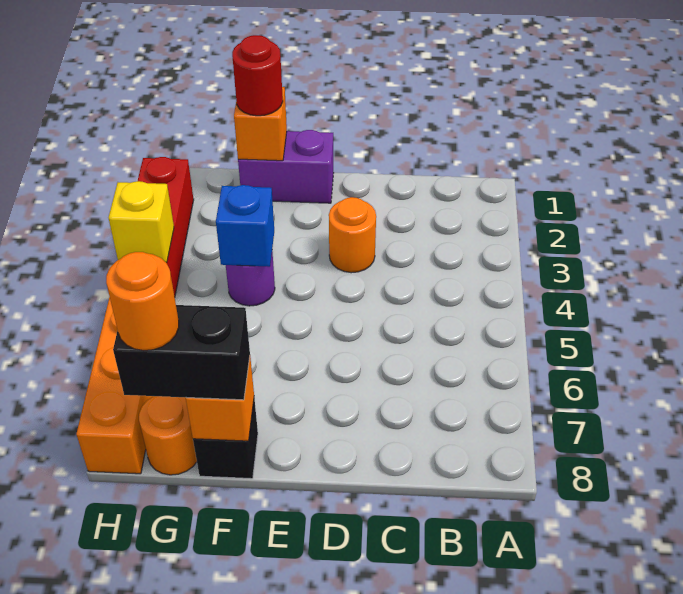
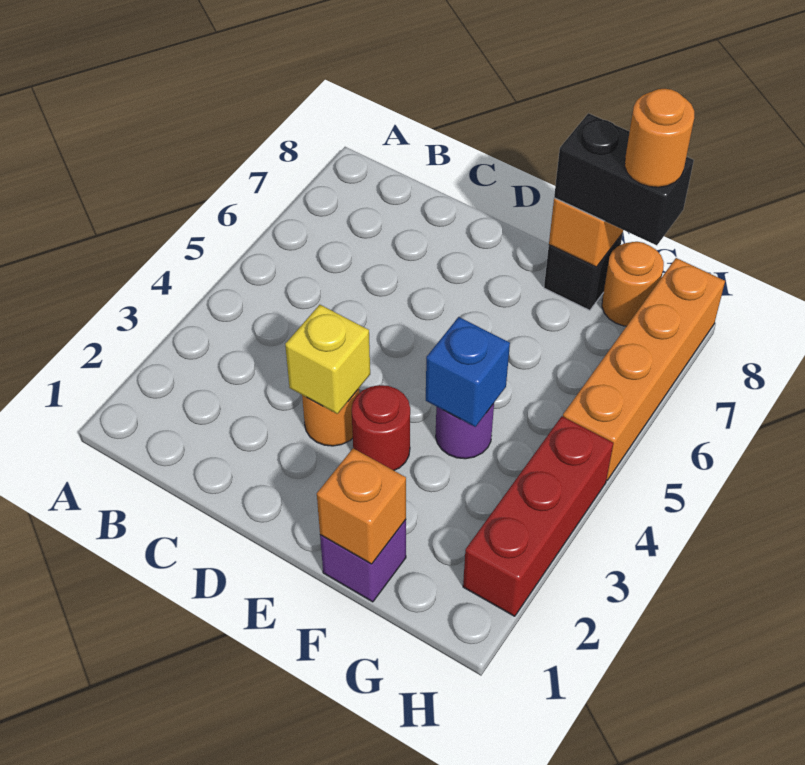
purple 1x2 brick [238,130,334,203] -> purple 1x1 brick [320,520,406,602]
red 1x1 round brick [232,35,283,116] -> red 1x1 round brick moved to [352,385,410,470]
yellow 1x1 brick [109,181,174,263] -> yellow 1x1 brick moved to [285,305,370,414]

